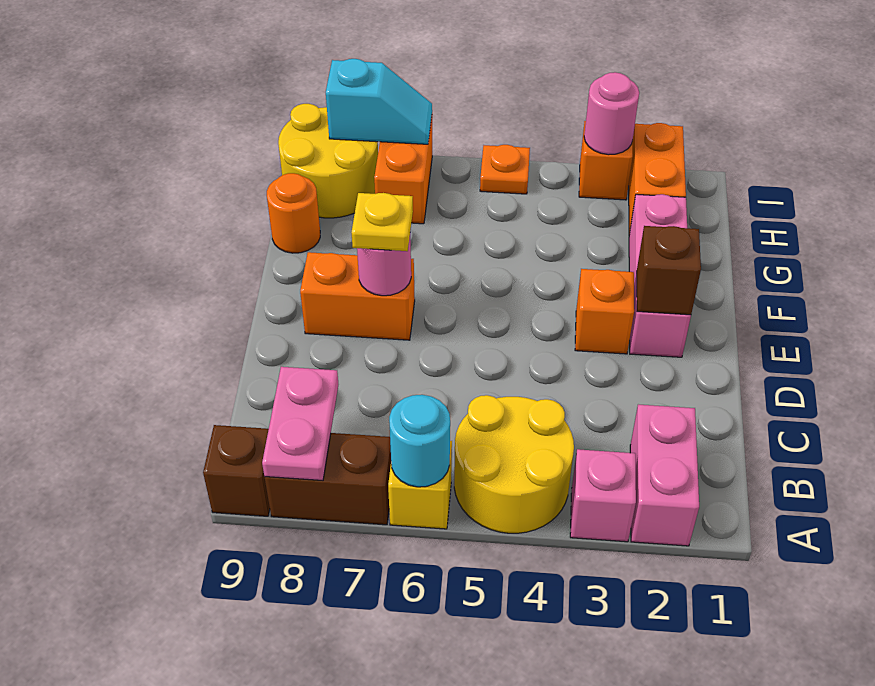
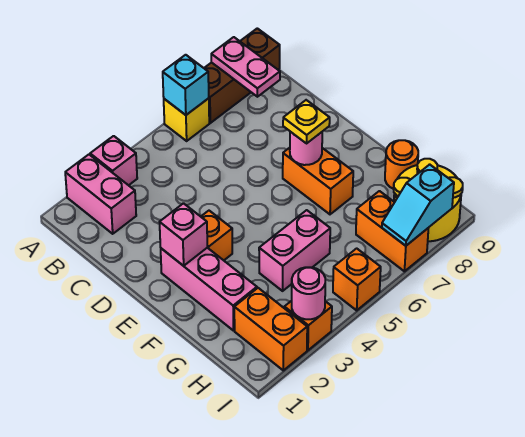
yellow 2x2 round brick [454,395,574,533] -> none
cyan 1x1 round brick [389,395,450,487] -> cyan 1x1 brick [163,55,209,115]
brown 1x1 brick [637,226,701,315] -> pink 1x1 brick [160,203,207,266]
orange 1x2 brick [300,252,415,340] -> orange 1x2 brick turned to [283,148,353,214]
none -> pink 1x2 brick [259,210,330,291]
orange 1x1 plate [480,145,530,194] -> orange 1x1 brick [333,248,381,310]

